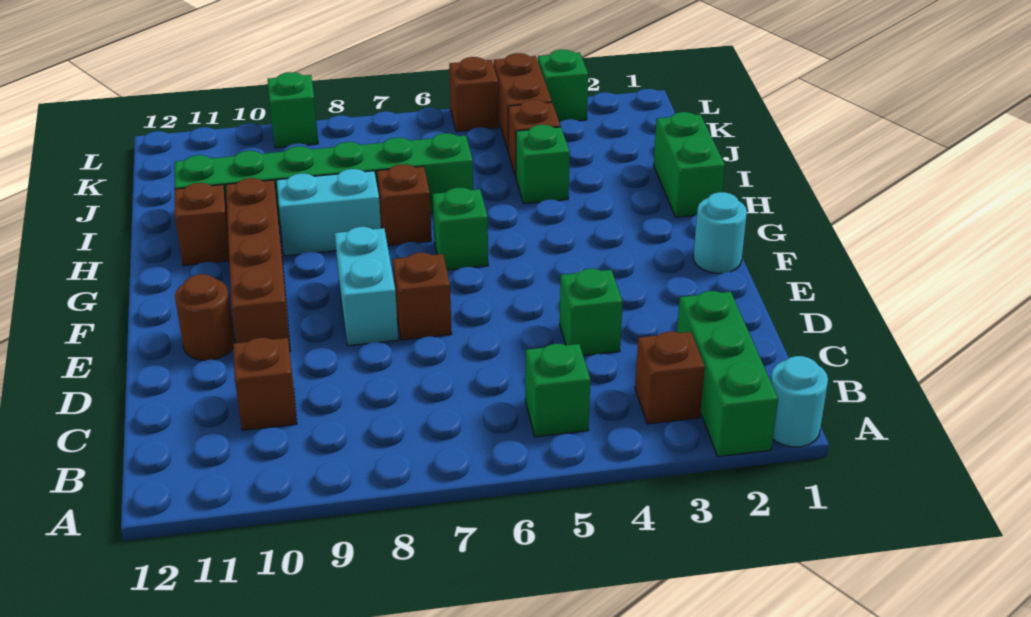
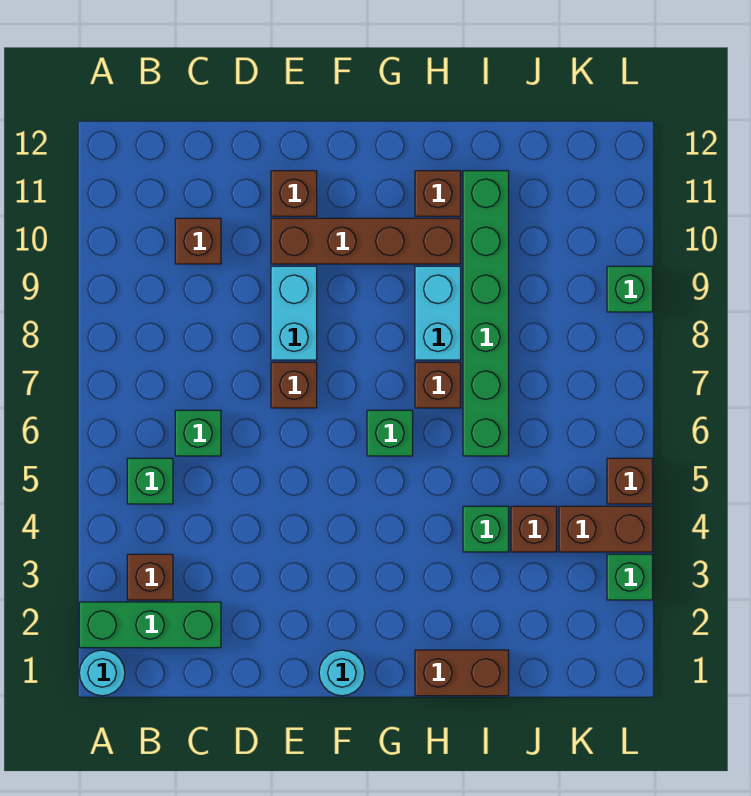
green 1x1 brick [560,269,623,356] -> green 1x1 brick moved to [175,410,221,456]
cyan 1x2 brick [335,227,398,346] -> cyan 1x2 brick turned to [271,266,317,360]
brown 1x1 round brick [175,274,235,360] -> brown 1x1 brick [271,171,317,216]
green 1x2 brick [654,112,725,217] -> brown 1x2 brick [415,650,509,696]

